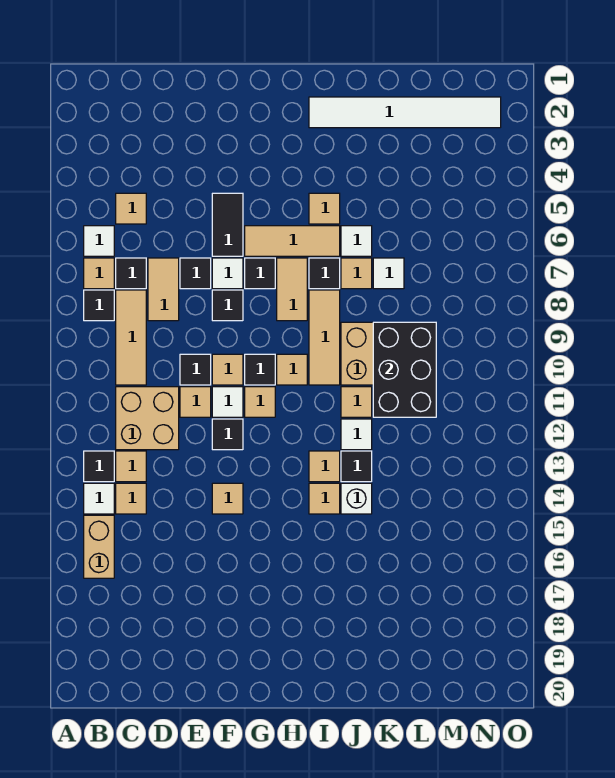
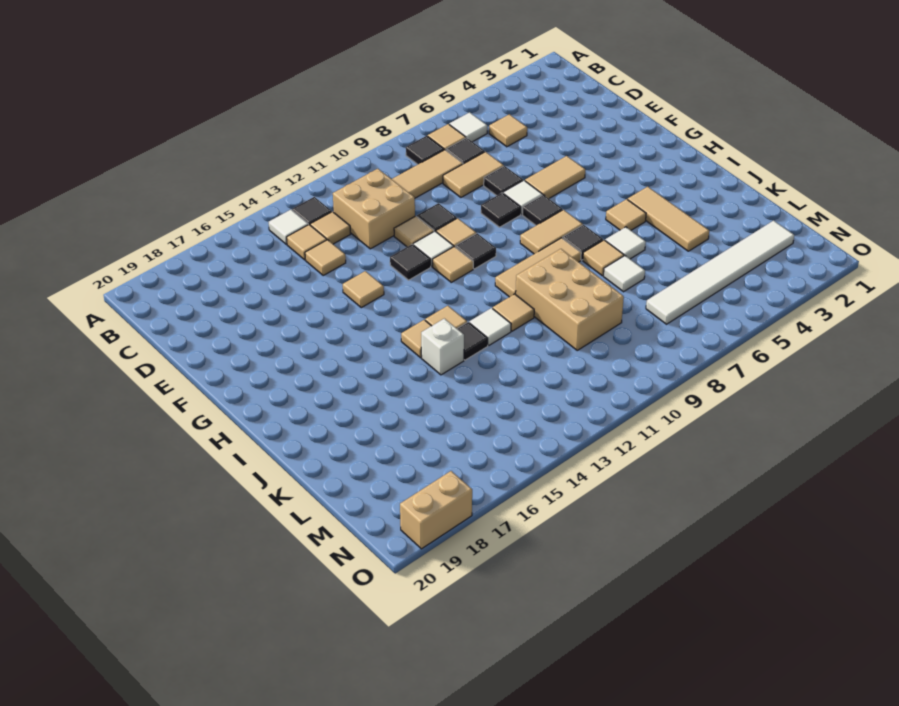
tan 1x2 brick [84,515,114,578] -> tan 1x2 brick moved to [400,471,472,549]
black 1x2 tile [212,193,243,256] -> tan 1x2 tile [525,156,585,198]
tan 1x3 tile [245,226,340,256] -> tan 1x3 tile moved to [628,187,709,251]
tan 1x1 tile [277,354,307,385] -> tan 1x1 tile moved to [305,240,346,275]
white 1x6 tile [309,97,501,128] -> white 1x6 tile turned to [646,220,794,324]
black 2x3 brick [373,322,436,417] -> none

